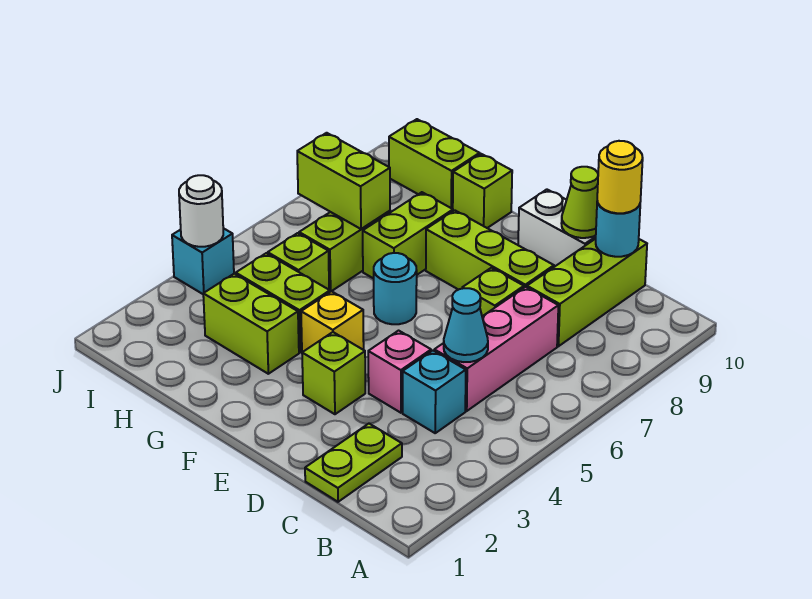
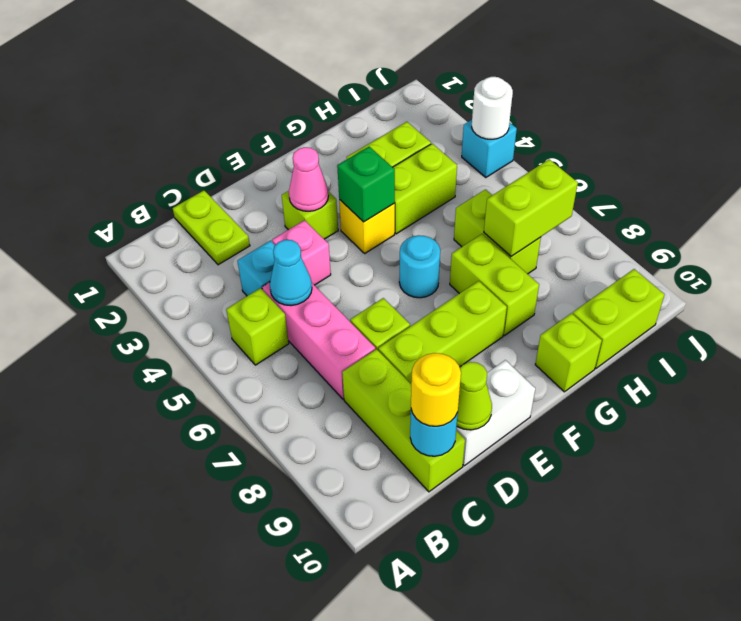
none -> pink 1x1 cone [289,147,329,211]
none -> green 1x1 brick [337,147,395,222]
lime 1x1 brick [268,233,329,290] -> lime 1x1 brick moved to [226,288,289,365]

